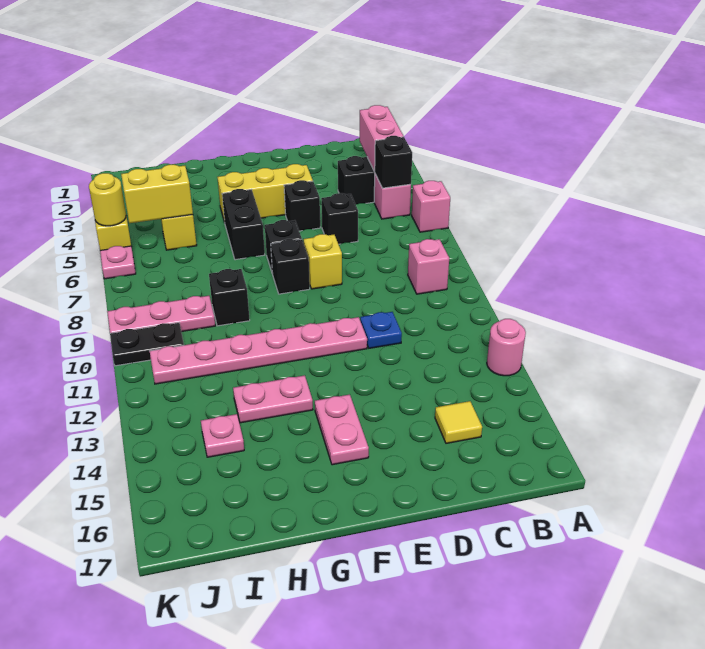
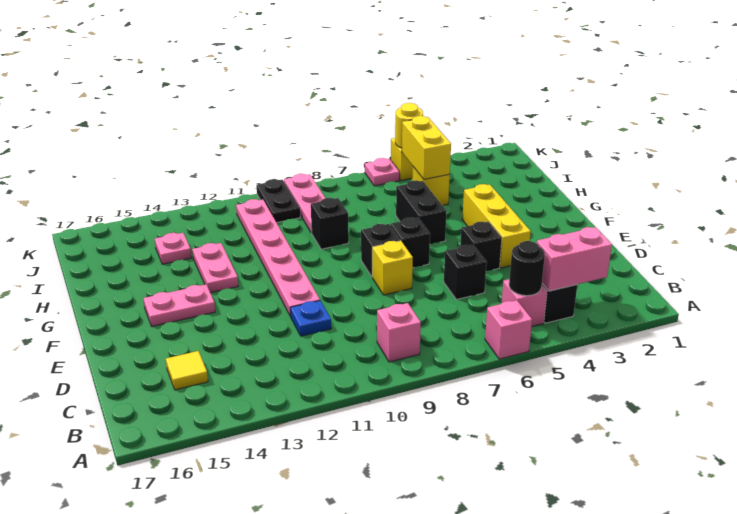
pink 1x1 round brick [487,319,526,376] -> none
black 1x1 brick [374,136,412,188] -> black 1x1 round brick [509,241,545,296]
black 1x2 brick [222,189,265,260] -> black 1x2 brick turned to [396,180,447,244]

